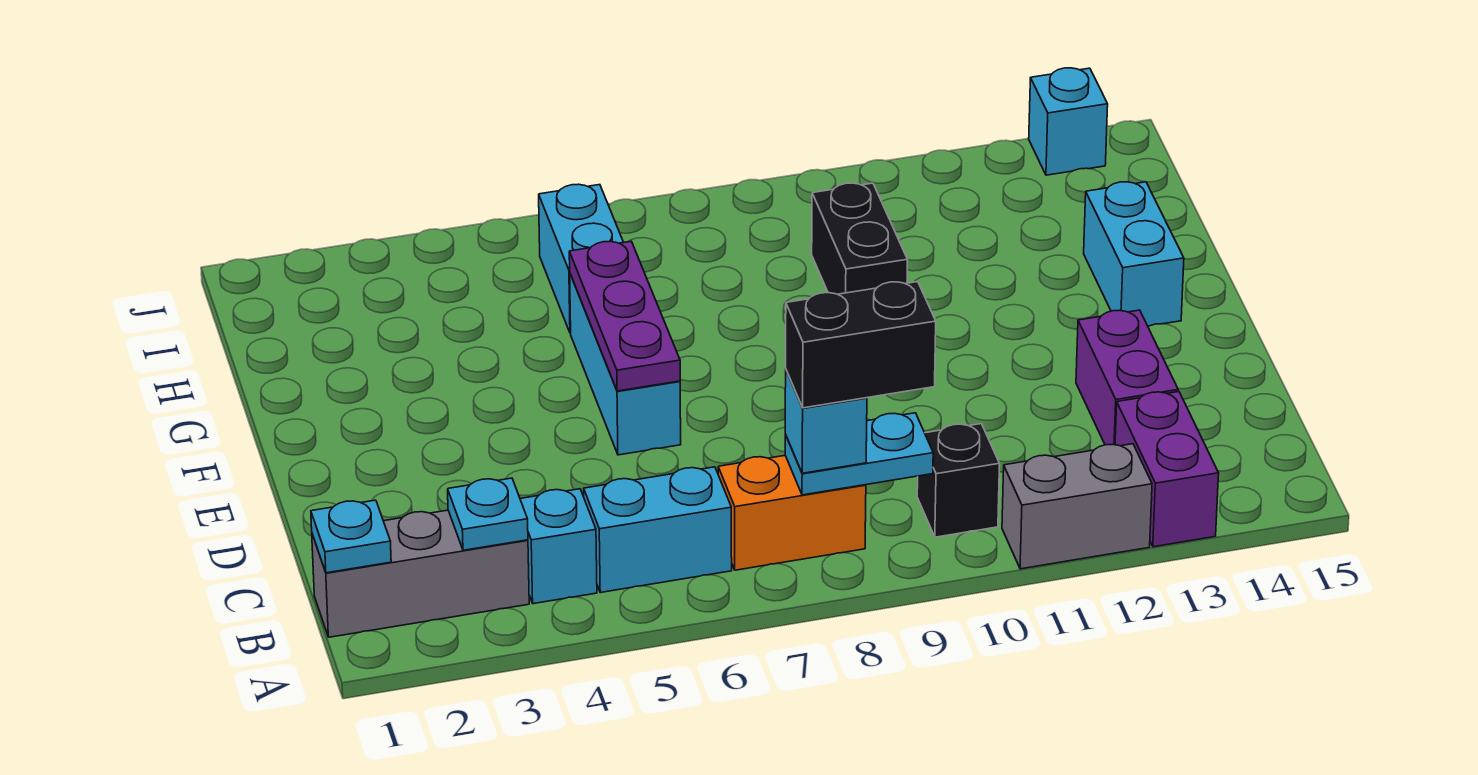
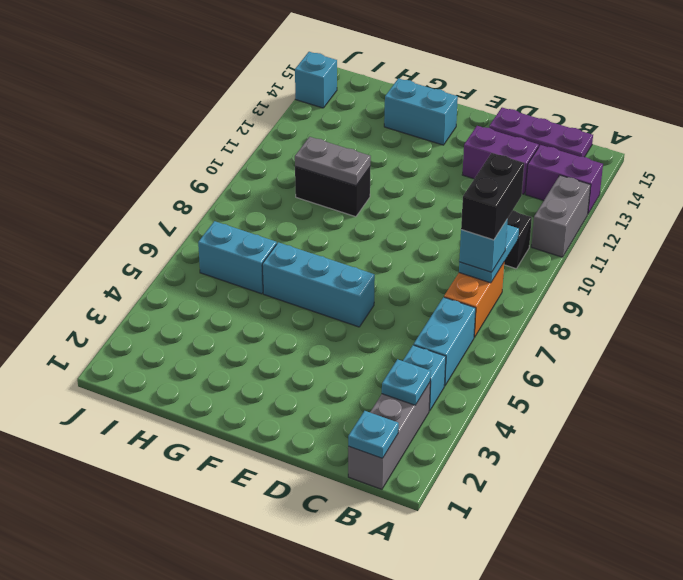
purple 1x3 plate [569,241,680,391] -> purple 1x3 plate moved to [489,108,593,157]
none -> grey 1x2 plate [295,137,371,186]

